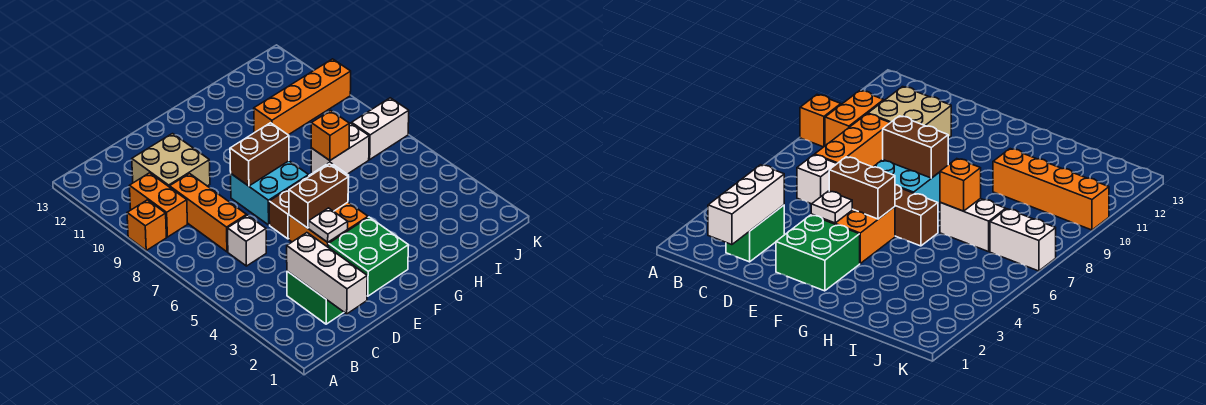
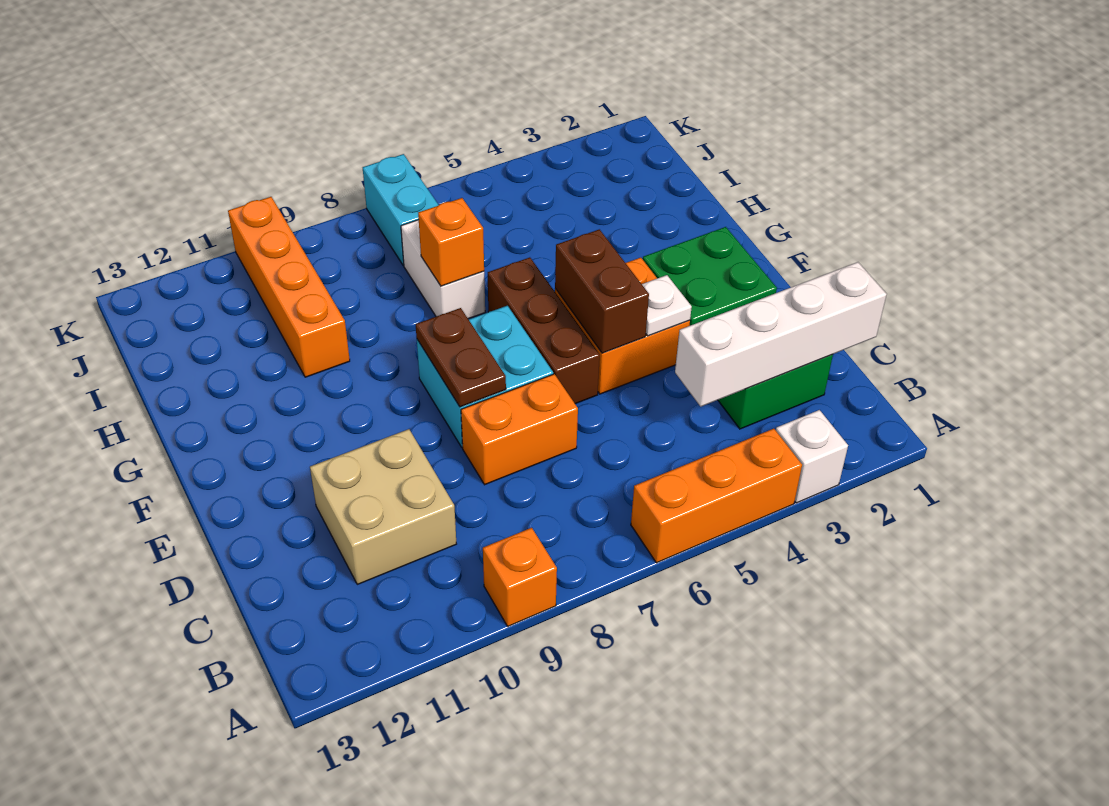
orange 1x2 brick [130,173,187,237] -> orange 1x2 brick moved to [461,374,578,485]
white 1x3 brick [287,233,367,314] -> white 1x4 brick [675,262,887,406]
white 1x1 brick [228,215,266,266] -> white 1x1 brick moved to [776,410,848,503]
orange 1x3 brick [170,174,247,252] -> orange 1x3 brick moved to [631,429,802,563]
brown 1x2 brick [230,123,289,186] -> brown 1x2 plate [416,308,506,407]
white 1x2 brick [352,98,409,159] -> cyan 1x2 brick [363,154,438,265]

